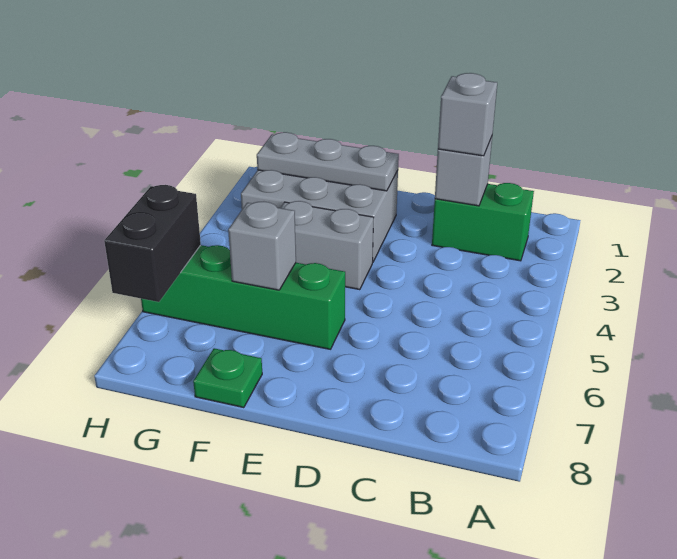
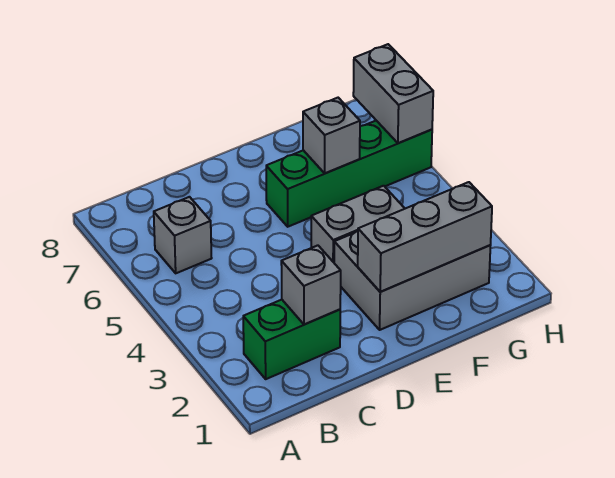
grey 1x1 brick [438,73,497,156] -> grey 1x1 brick moved to [154,197,212,273]
grey 1x3 plate [257,132,399,191] -> grey 1x3 brick [358,182,492,292]
green 1x1 plate [193,348,262,408] -> none
black 1x2 brick [104,185,201,302] -> grey 1x2 brick [353,44,433,143]

